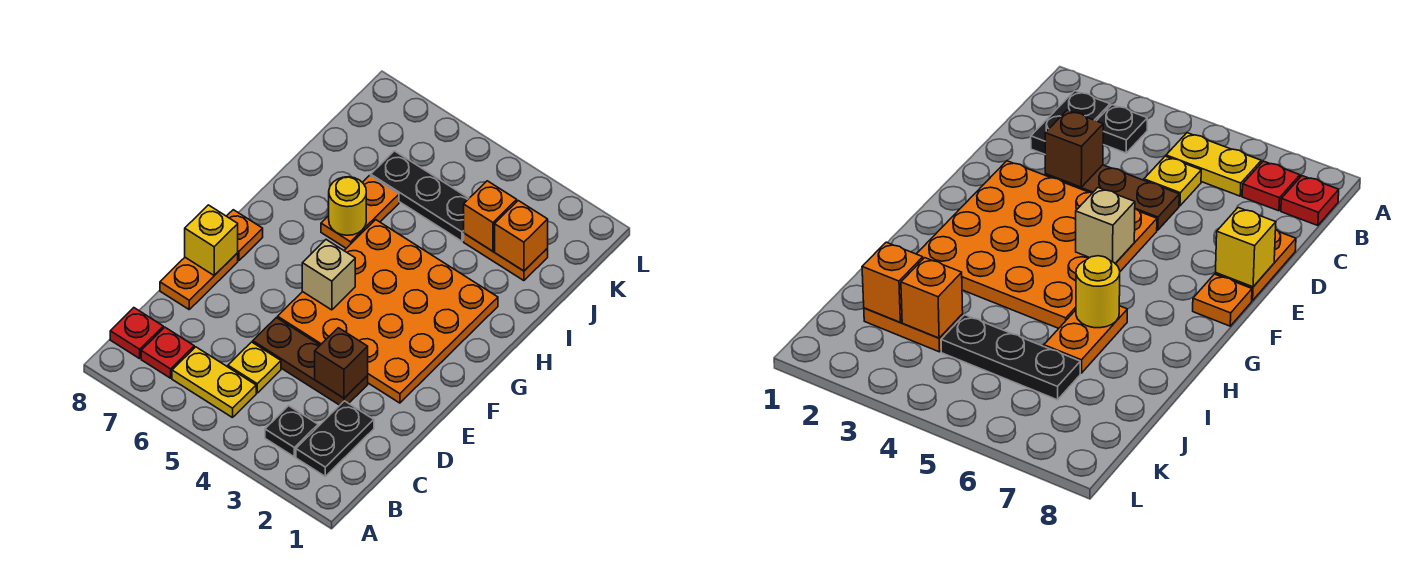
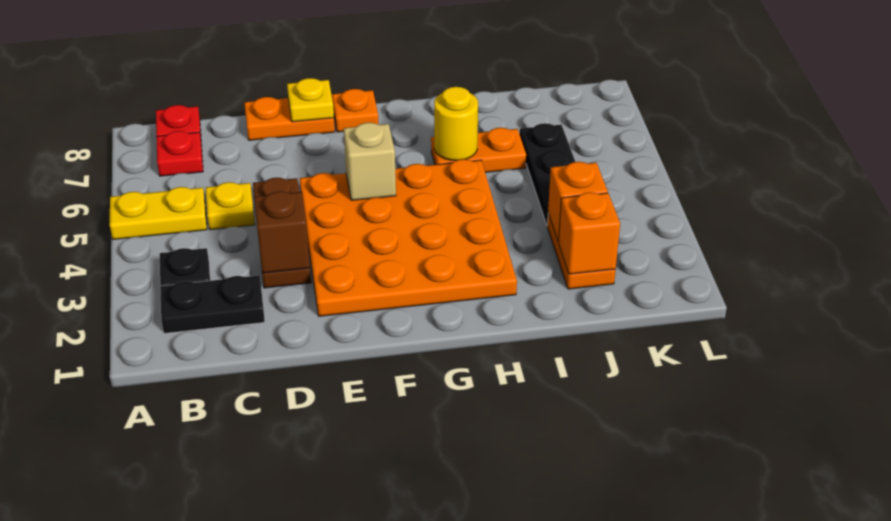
yellow 1x2 plate [172,347,256,418] -> yellow 1x2 plate turned to [110,187,207,240]
yellow 1x1 brick [185,205,238,275] -> yellow 1x1 plate [287,78,334,122]

